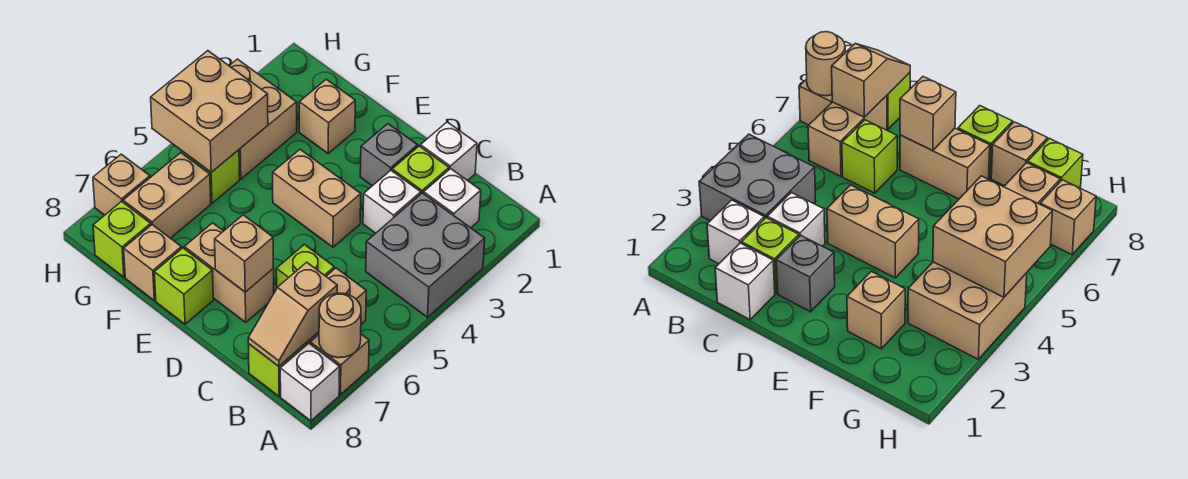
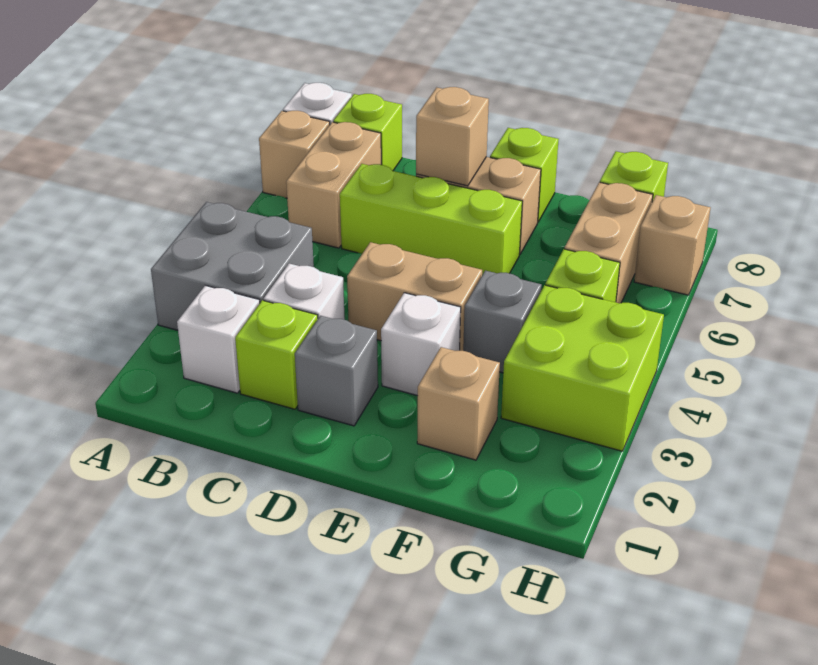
tan 1x1 round brick [319,293,361,358] -> none
tan 1x2 slope [248,262,337,366] -> none
white 1x1 brick [420,122,477,181] -> white 1x1 brick moved to [381,293,461,396]
lime 1x1 brick [276,245,334,288] -> lime 1x3 brick [340,164,522,275]
none -> grey 1x1 brick [463,271,542,373]
tan 1x1 brick [124,225,182,301] -> none
tan 2x2 brick [229,59,297,179] -> lime 2x2 brick [501,285,664,451]
tan 2x2 brick [151,51,268,172] -> none

